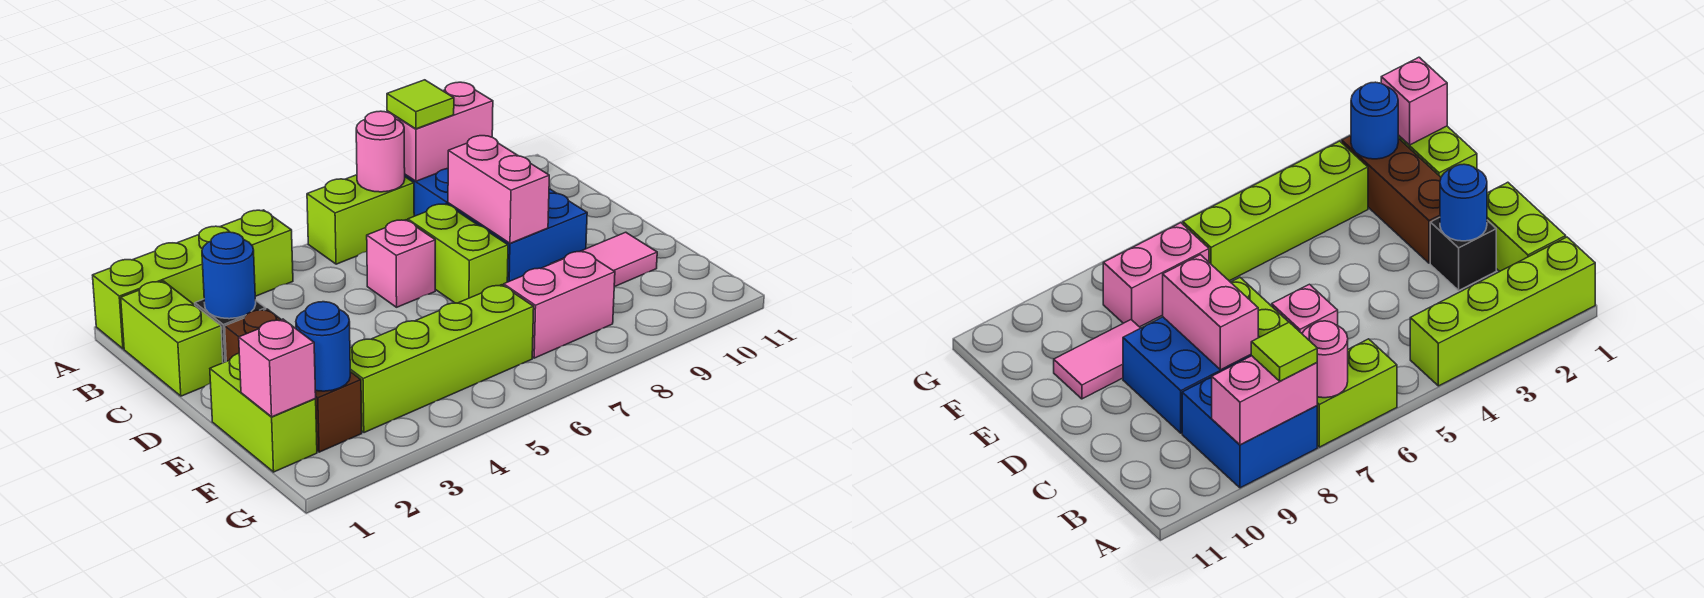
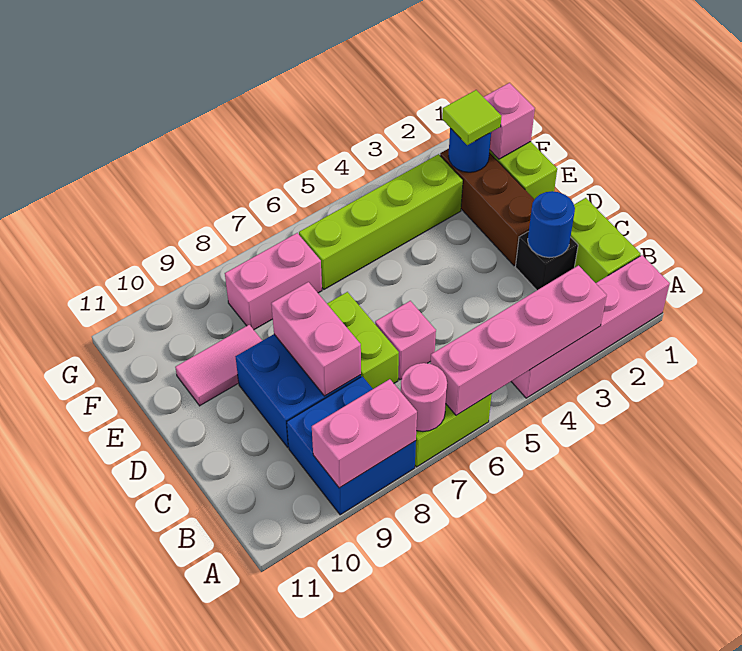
lime 1x4 brick [93,210,293,349] -> pink 1x4 brick [511,255,670,398]
none -> pink 1x4 brick [430,266,607,415]
lime 1x1 tile [387,80,454,129] -> lime 1x1 tile moved to [442,90,502,145]

